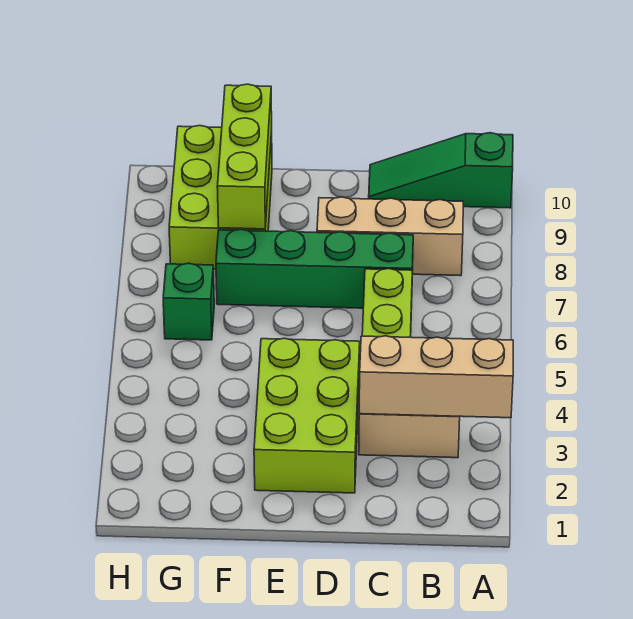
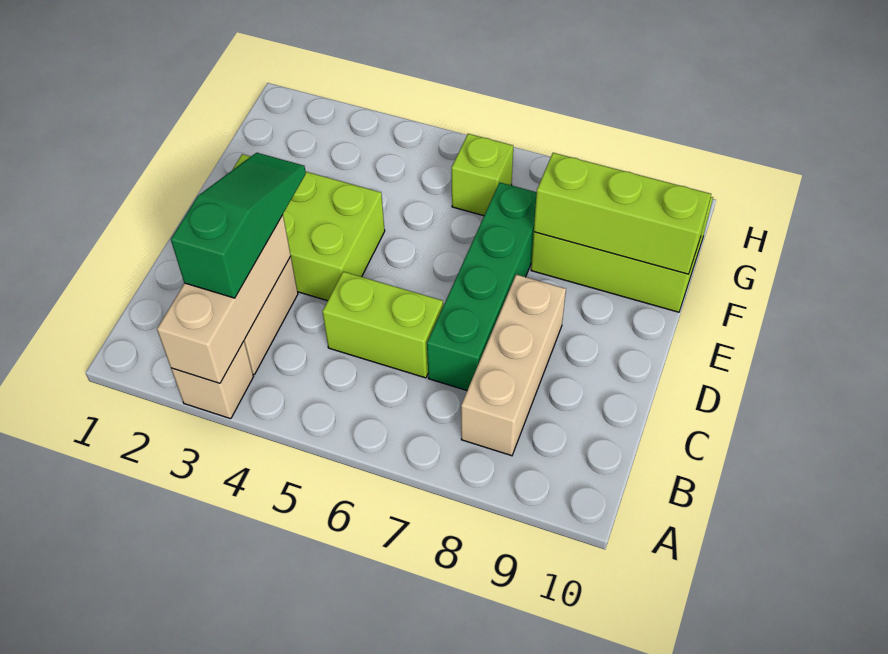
none -> tan 1x1 brick [171,342,253,419]
green 1x3 slope [369,133,513,208] -> green 1x3 slope moved to [171,153,306,298]
green 1x1 brick [163,263,214,340] -> lime 1x1 brick [451,134,513,216]

